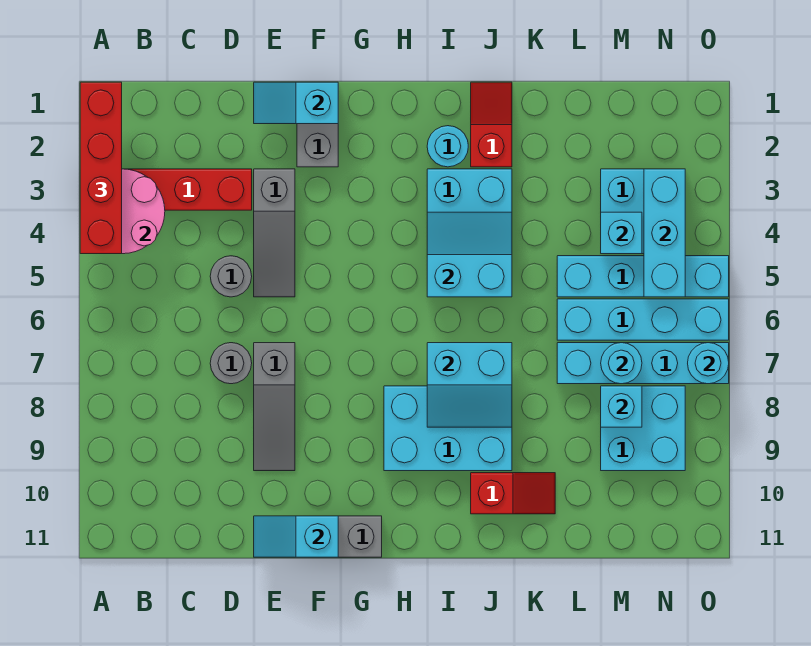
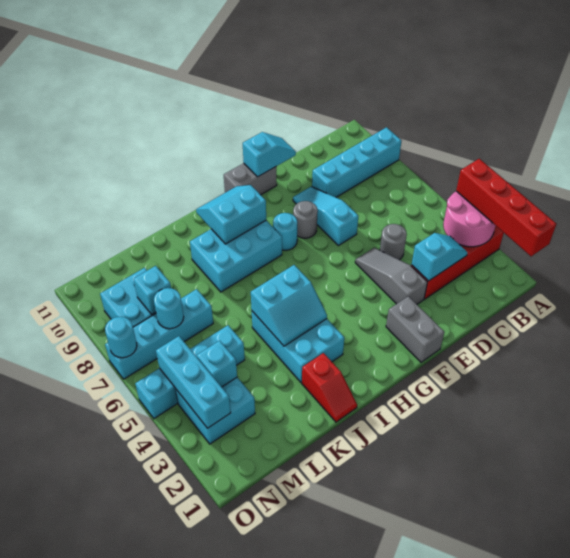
grey 1x1 round brick [210,343,252,384] -> grey 1x1 round brick moved to [293,201,318,238]
cyan 1x2 slope [254,82,338,124] -> cyan 1x2 slope moved to [412,233,468,281]
grey 1x3 slope [254,343,295,471] -> cyan 1x3 slope [293,187,358,246]
cyan 1x1 round brick [427,126,468,167] -> cyan 1x1 round brick moved to [273,213,297,250]
cyan 2x2 slope [427,343,512,427] -> cyan 2x2 slope moved to [196,185,266,244]
red 1x2 slope [471,473,555,514] -> none
cyan 1x4 brick [557,299,729,340] -> cyan 1x4 brick moved to [312,127,401,197]

